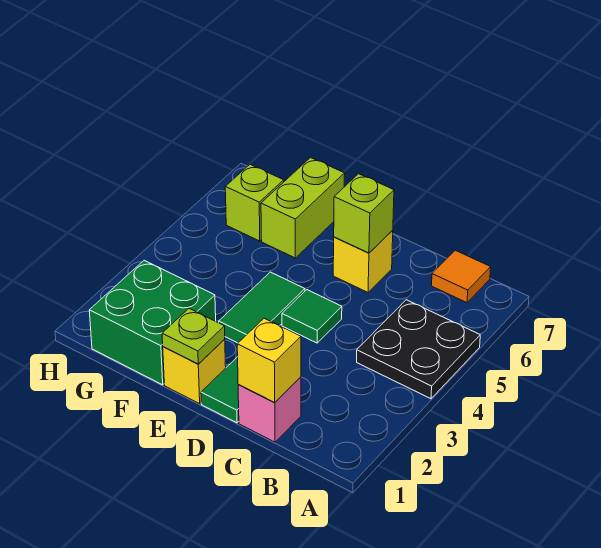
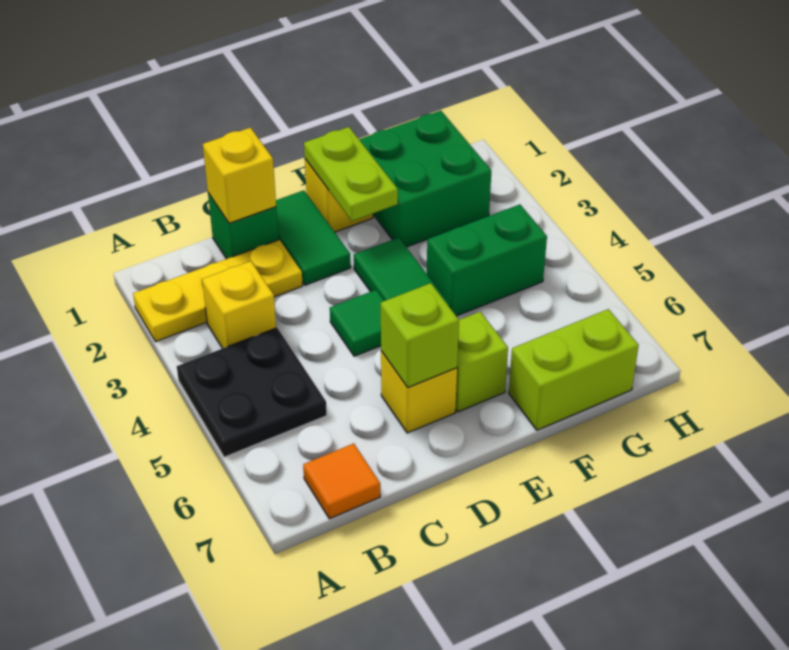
none -> yellow 1x3 plate [133,240,303,342]
none -> yellow 1x1 brick [202,261,276,348]
pink 1x1 brick [238,377,301,442] -> green 1x1 brick [208,193,279,259]
lime 1x1 plate [162,309,225,364] -> lime 1x2 plate [304,127,398,221]
none -> green 1x2 brick [427,204,547,316]
lime 1x2 brick [261,158,345,258] -> lime 1x2 brick turned to [509,309,639,430]
lime 1x1 brick [225,165,284,241] -> lime 1x1 brick moved to [456,312,508,412]

